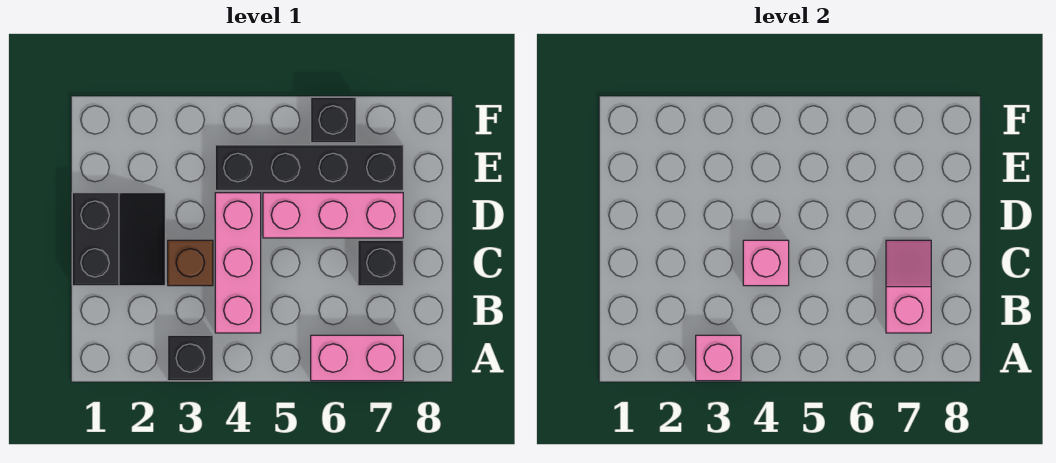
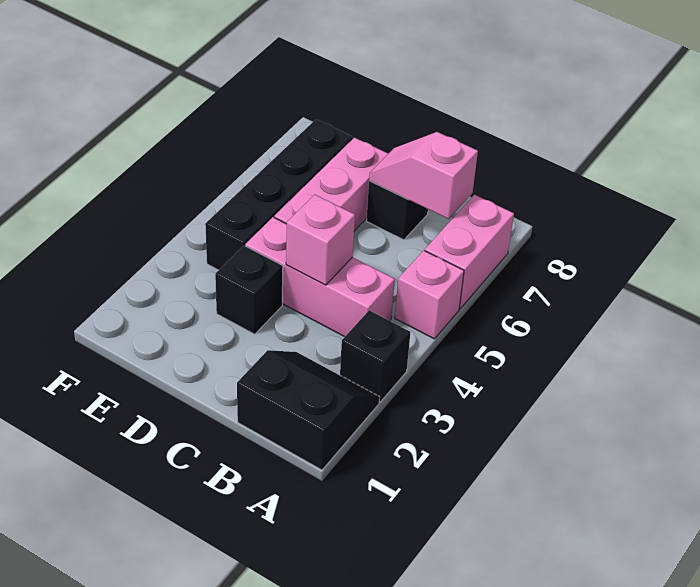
pink 1x1 brick [696,335,741,381] -> pink 1x1 brick moved to [395,250,464,339]
black 2x2 slope [72,193,165,286] -> black 2x2 slope moved to [237,350,380,470]
brown 1x1 brick [168,240,213,286] -> none
black 1x1 brick [311,97,356,143] -> black 1x1 brick moved to [215,246,283,334]

